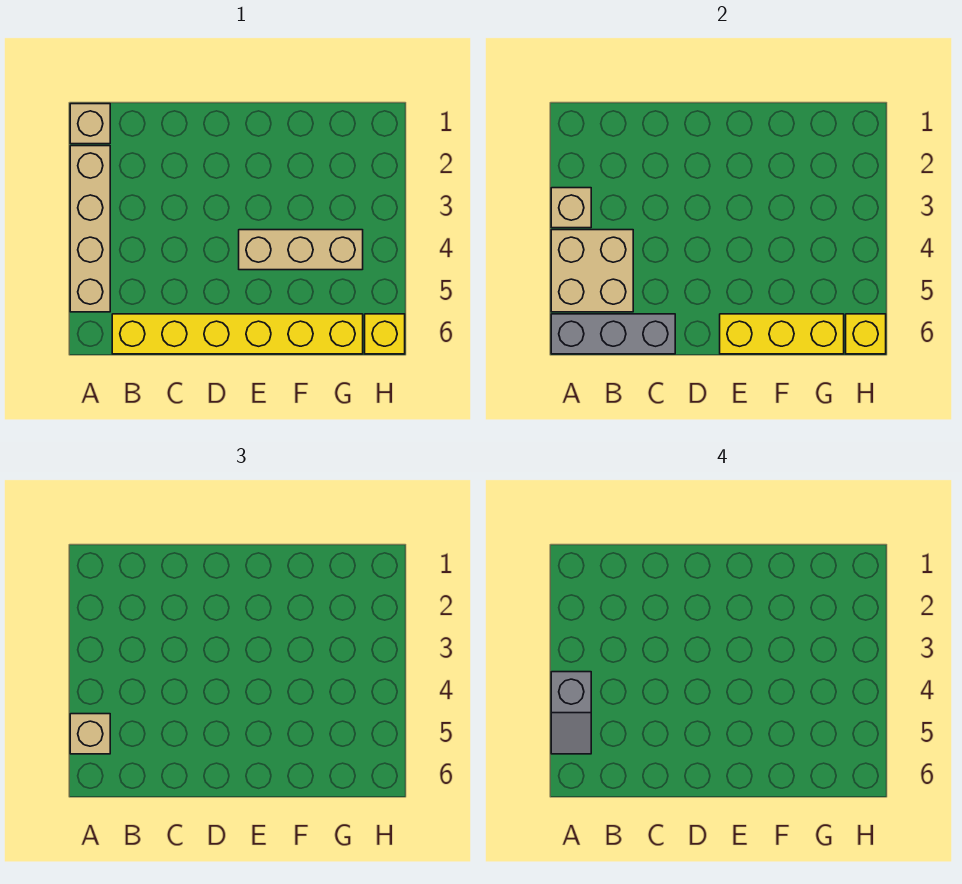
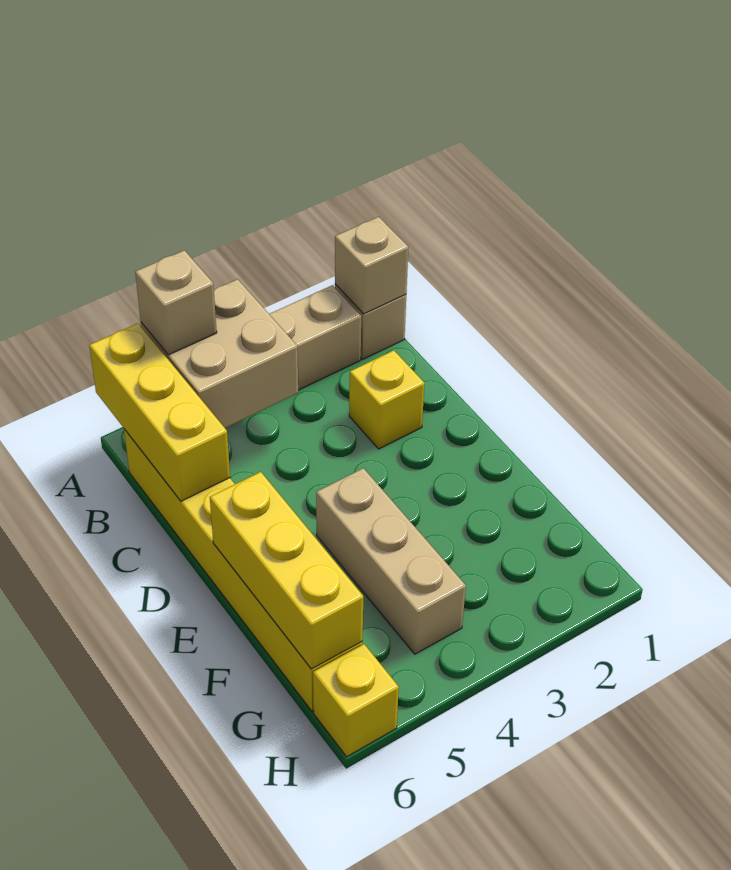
tan 1x1 brick [551,188,591,228] -> tan 1x1 brick moved to [335,217,408,314]
grey 1x2 slope [551,672,591,754] -> none
grey 1x3 brick [551,314,675,354] -> yellow 1x3 brick [89,324,230,501]
yellow 1x1 brick [846,314,886,354] -> yellow 1x1 brick moved to [349,350,424,449]

